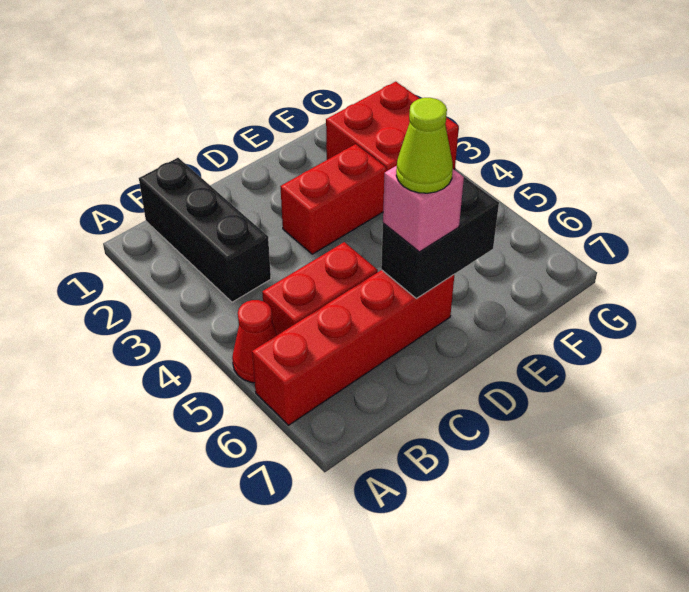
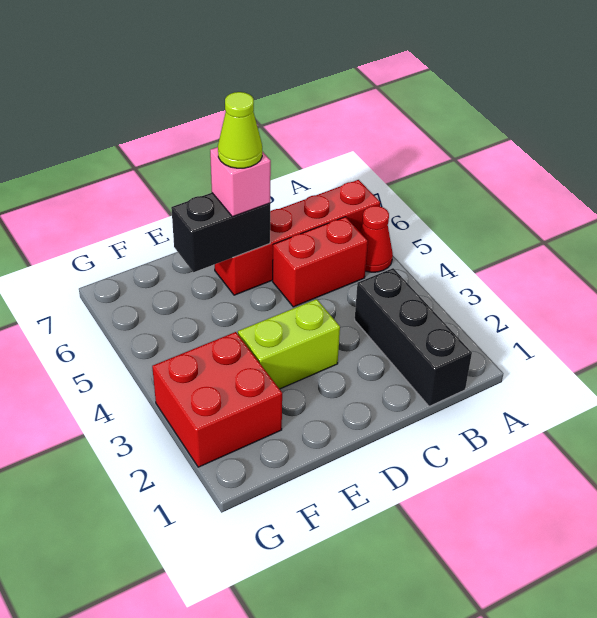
red 1x2 brick [280,144,387,254] -> lime 1x2 brick [238,299,340,389]

